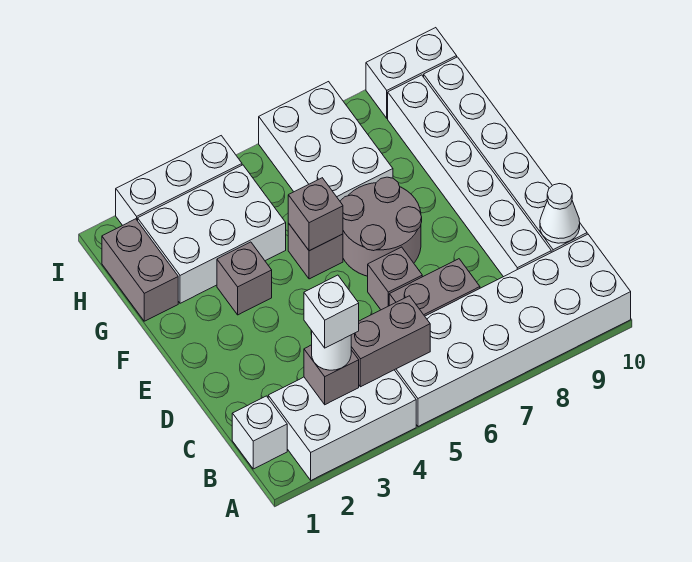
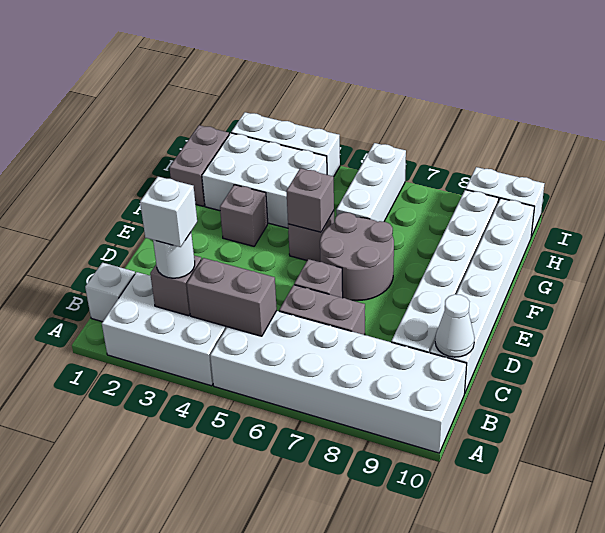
white 2x3 brick [259,82,393,201] -> white 1x3 brick [336,143,406,222]

